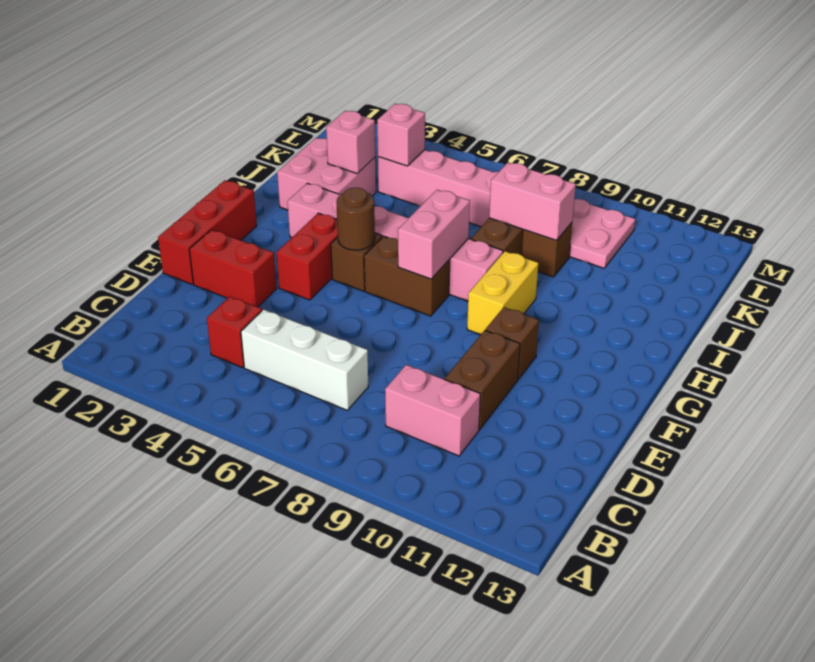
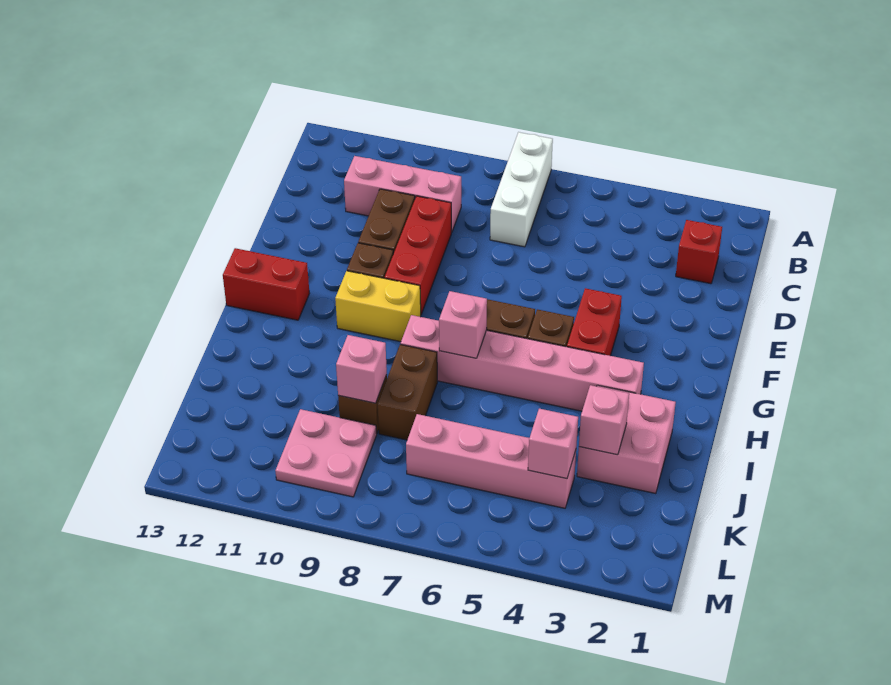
red 1x1 brick [207,296,262,368] -> red 1x1 brick moved to [676,220,722,284]
white 1x3 brick [241,309,368,410] -> white 1x3 brick turned to [490,132,553,247]
pink 1x2 brick [385,365,480,456] -> pink 1x3 brick [344,156,461,232]
red 1x3 brick [158,180,257,284] -> red 1x3 brick moved to [385,196,451,314]
red 1x2 brick [189,230,277,307] -> red 1x2 brick moved to [223,248,310,320]
brown 1x1 round brick [337,188,375,250] -> none
pink 1x2 brick [398,190,470,279] -> pink 1x1 brick [439,291,487,358]
yellow 1x2 brick [467,251,538,335] -> yellow 1x2 brick turned to [335,271,421,342]
pink 1x2 brick [489,163,576,240] -> pink 1x1 brick [336,335,387,403]

